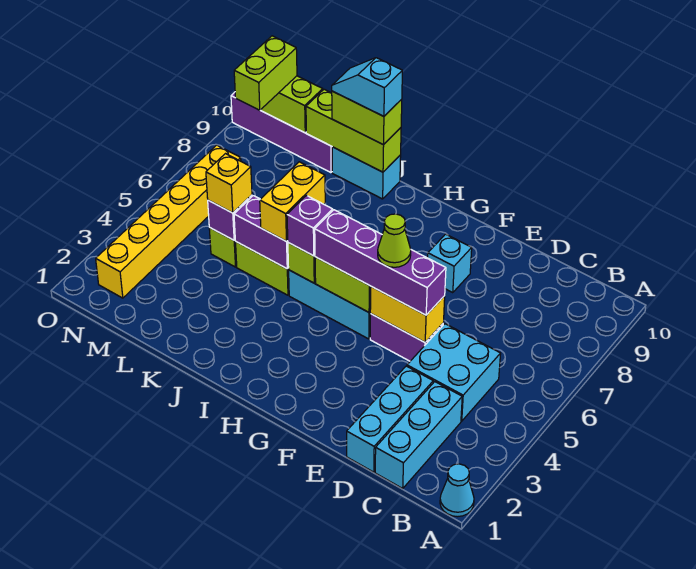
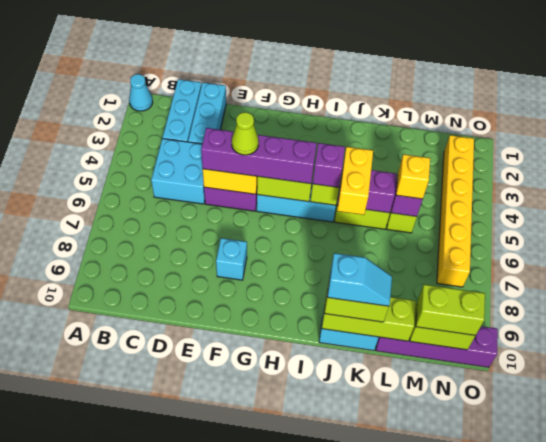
lime 1x2 brick [234,36,297,110] -> lime 1x2 brick turned to [416,285,485,336]

